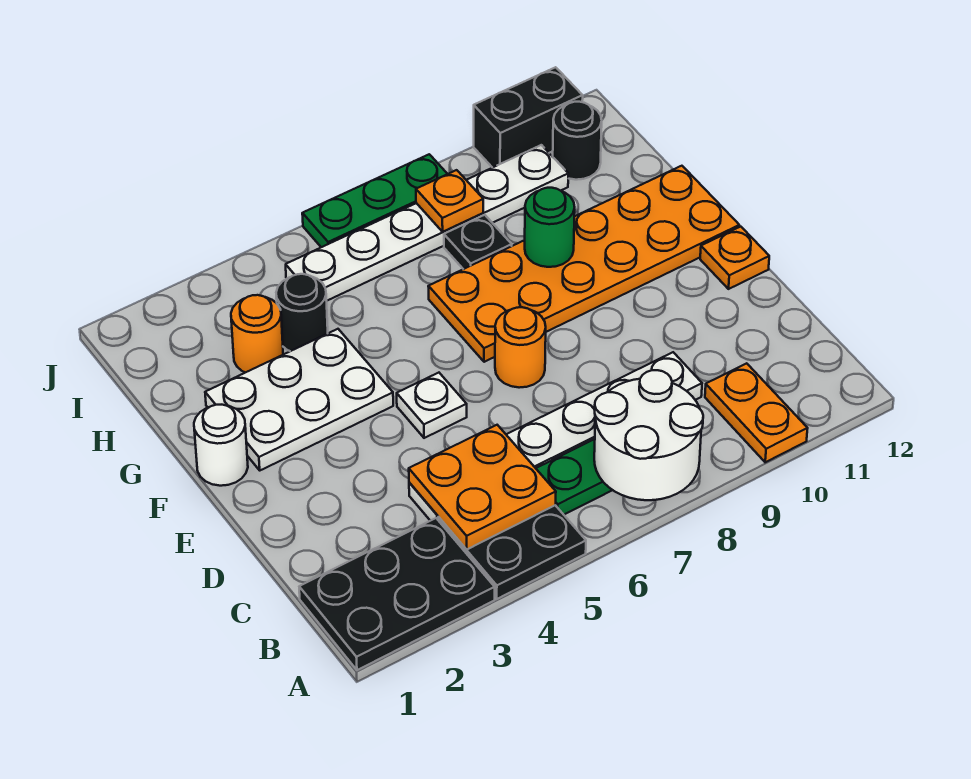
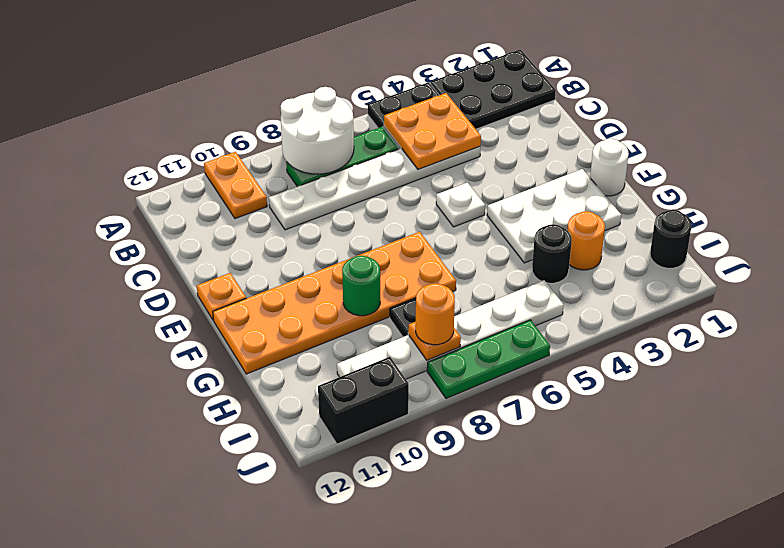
orange 1x1 round brick [495,307,546,388] -> orange 1x1 round brick moved to [416,283,455,345]
black 1x1 round brick [553,102,602,180] -> black 1x1 round brick moved to [650,210,692,268]

